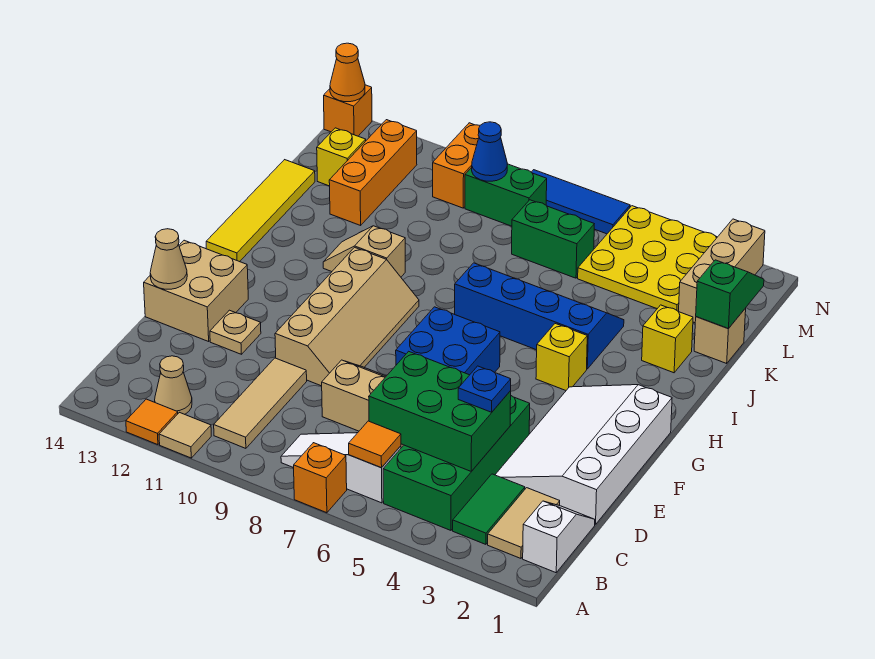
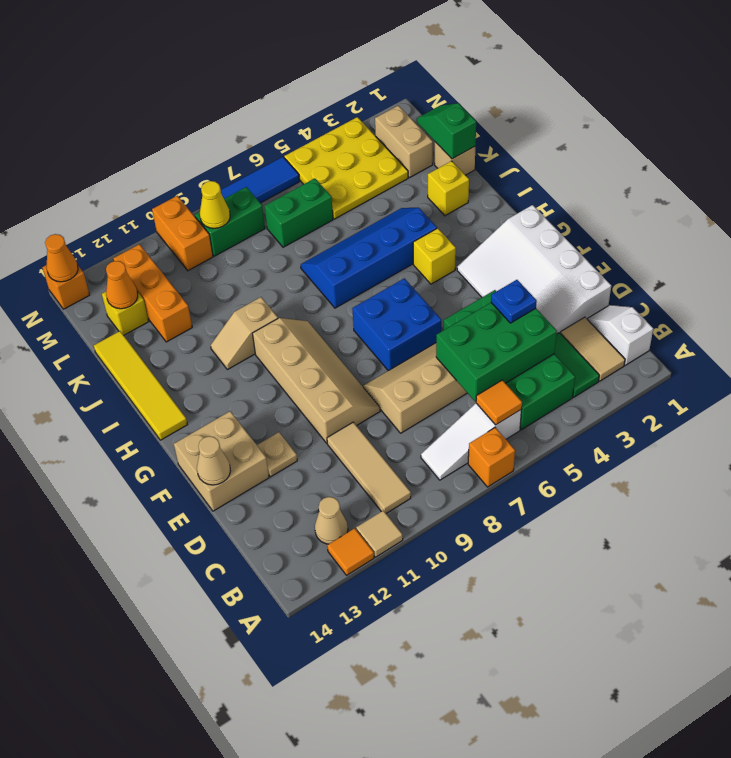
tan 1x3 brick [679,219,765,323] -> tan 1x2 brick [375,106,433,178]
none -> orange 1x1 cone [106,261,138,309]
blue 1x1 cone [472,122,507,181] -> yellow 1x1 cone [200,181,230,228]

